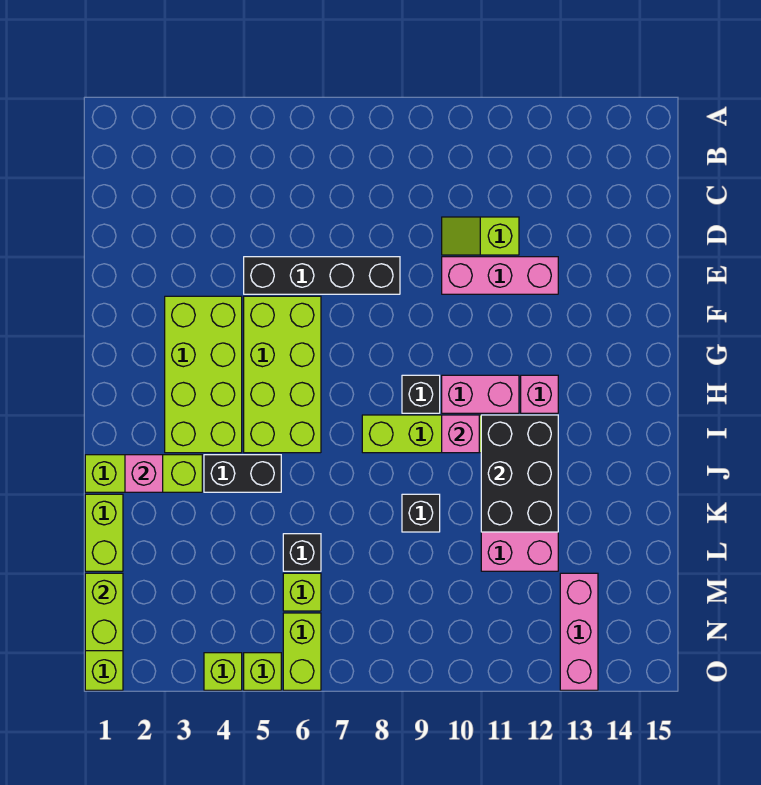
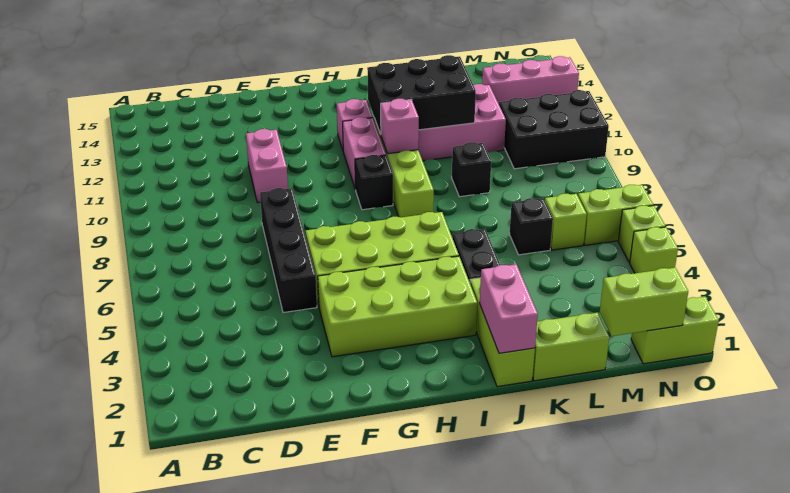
lime 1x2 slope [442,217,519,255] -> none
pink 1x3 brick [442,257,558,294] -> pink 1x2 brick [246,129,288,203]
pink 1x1 brick [125,455,163,492] -> pink 1x2 brick [480,264,538,353]
none -> black 2x3 brick [499,90,609,169]

